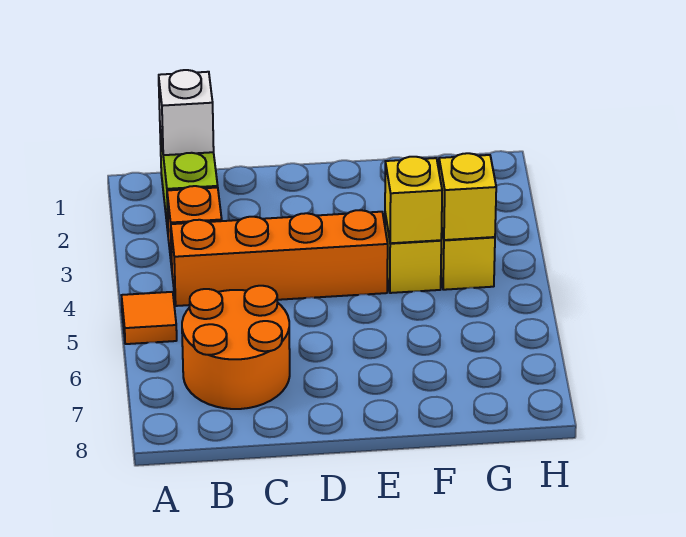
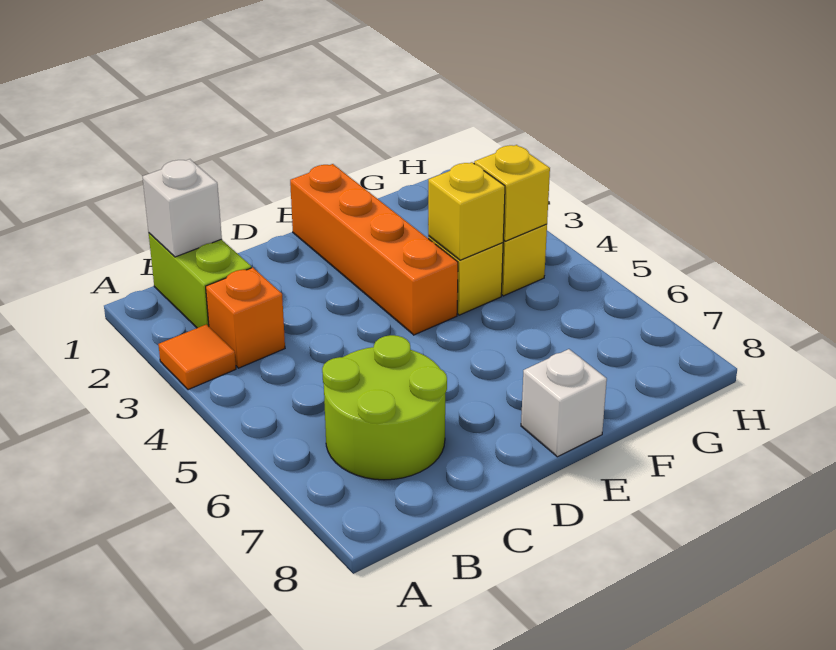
orange 1x1 tile [121,292,177,344] -> orange 1x1 tile moved to [158,324,236,390]
orange 1x4 brick [171,210,388,306] -> orange 1x4 brick turned to [290,164,458,335]
orange 2x2 round brick [182,286,290,409] -> lime 2x2 round brick [322,335,447,480]
none -> white 1x1 brick [521,349,607,457]

